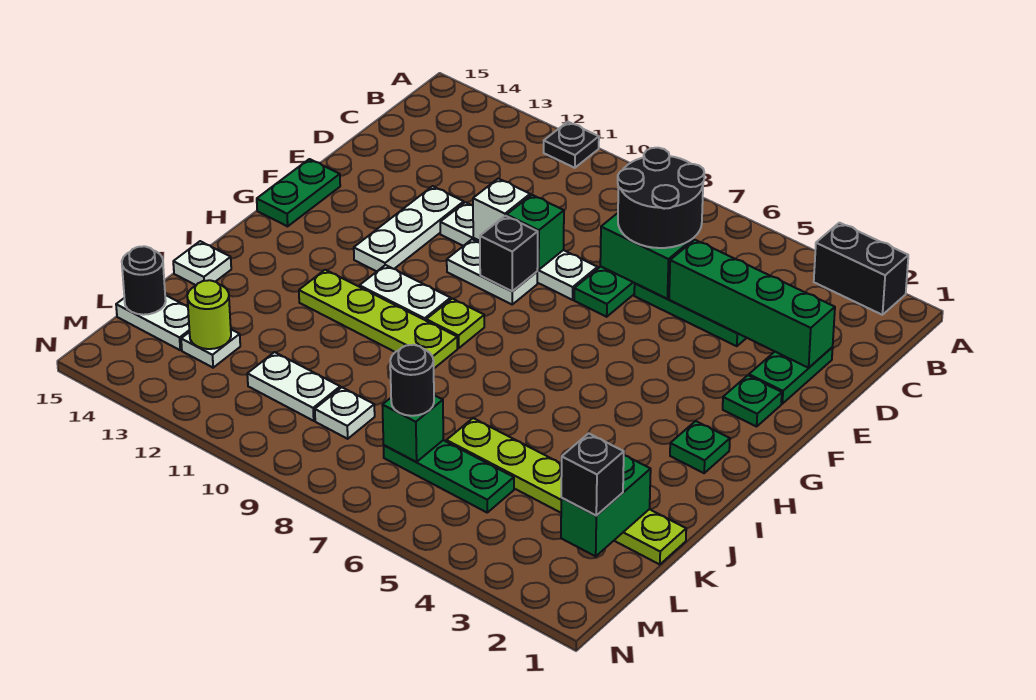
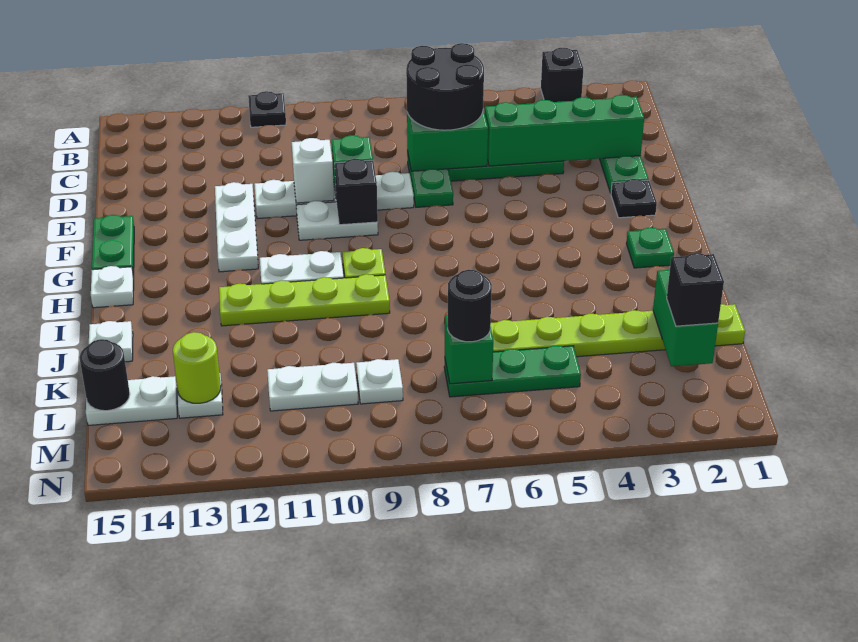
black 1x2 brick [814,223,908,315] -> black 1x1 brick [541,48,583,102]
green 1x1 plate [723,375,782,427] -> black 1x1 plate [611,179,657,218]
none -> white 1x1 plate [91,266,134,308]

